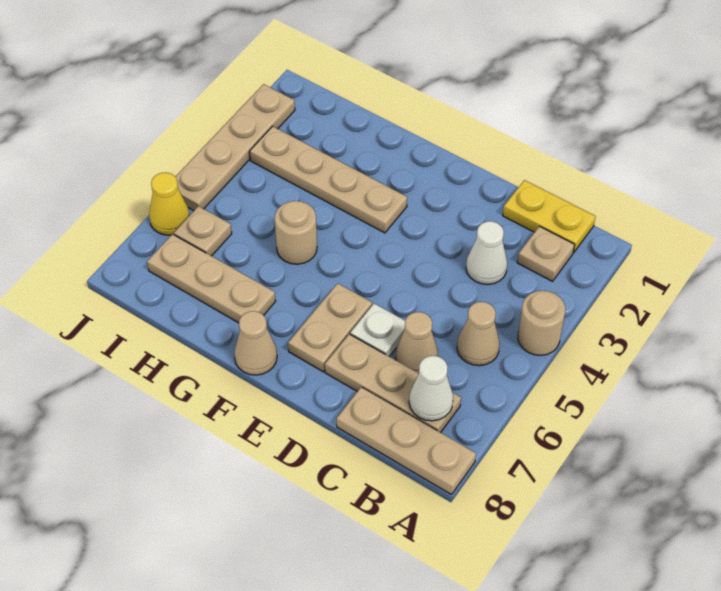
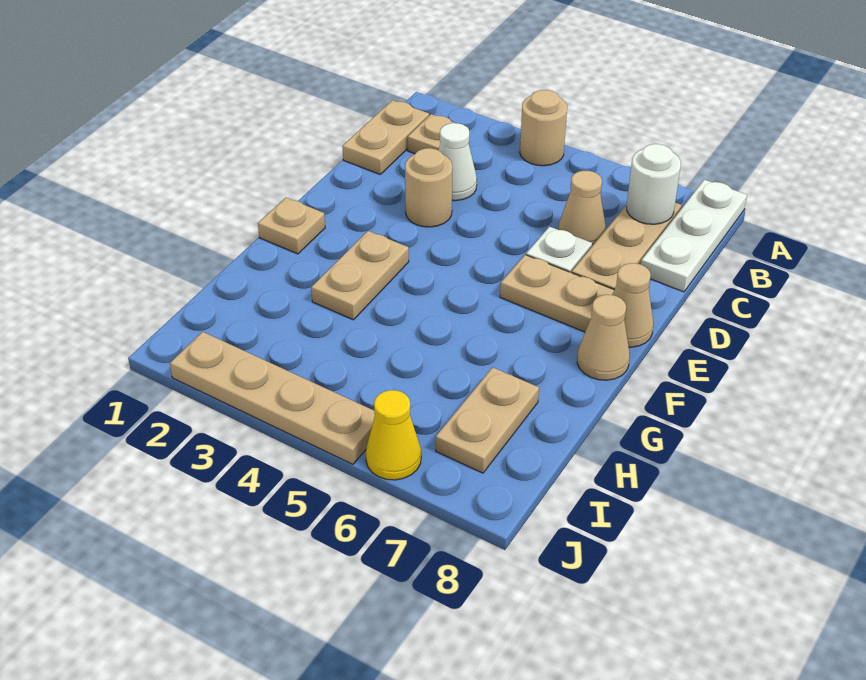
tan 1x3 plate [337,387,476,495] -> white 1x3 plate [641,180,747,292]
yellow 1x2 plate [503,180,596,253] -> tan 1x2 plate [342,100,429,175]
tan 1x1 cone [457,302,500,366] -> tan 1x1 cone moved to [612,263,653,347]
white 1x1 cone [409,356,453,421] -> white 1x1 round brick [627,144,681,224]
tan 1x4 plate [250,126,407,233] -> tan 1x2 plate [311,231,409,320]
tan 1x1 round brick [275,201,317,264] -> tan 1x1 round brick moved to [405,148,452,227]
tan 1x3 plate [147,234,276,323] -> tan 1x2 plate [436,367,539,473]
tan 1x1 plate [174,206,232,256] -> tan 1x1 plate moved to [258,198,325,254]

